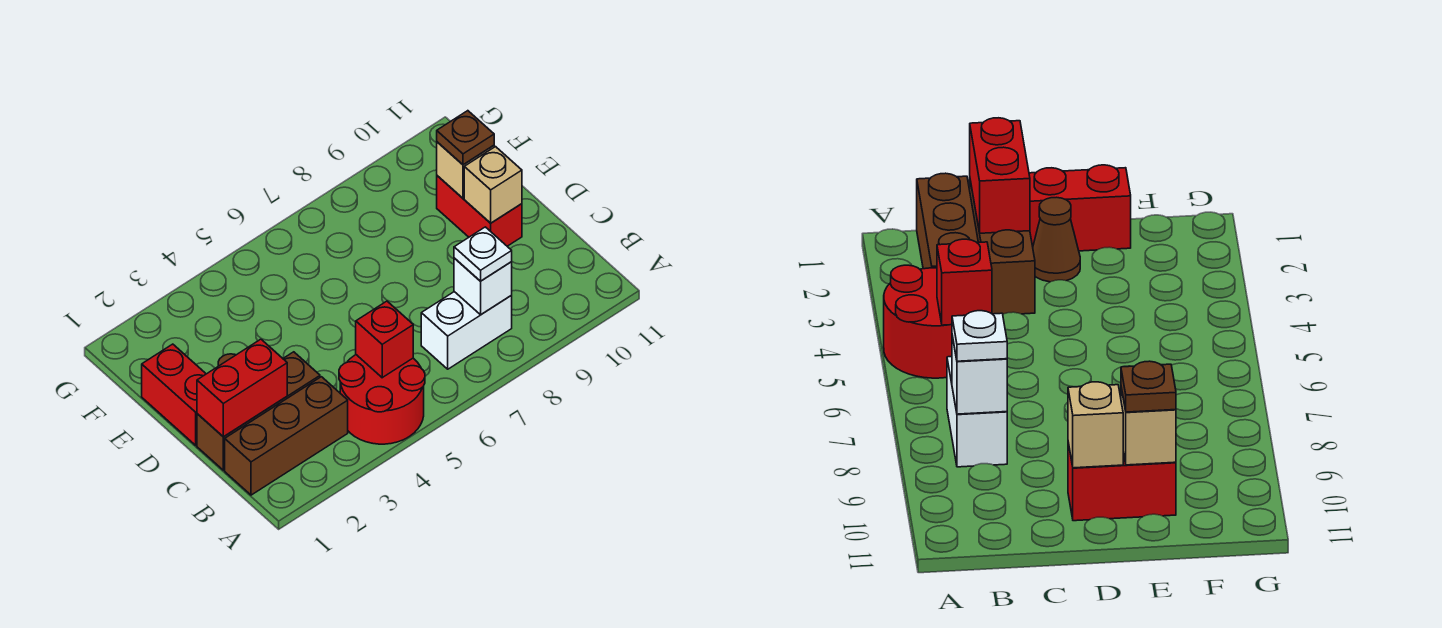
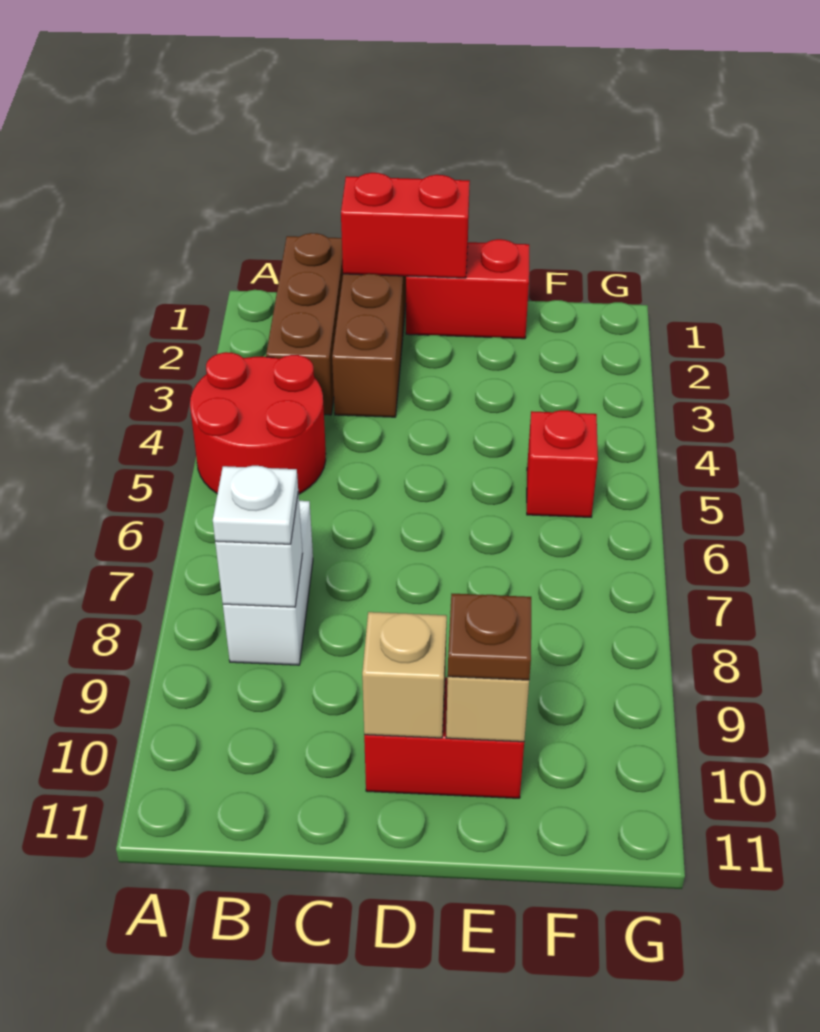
red 1x1 brick [356,301,413,378] -> red 1x1 brick moved to [527,410,598,517]
red 1x2 brick [197,339,287,437] -> red 1x2 brick turned to [341,173,470,278]
brown 1x1 cone [1033,197,1080,282] -> none

